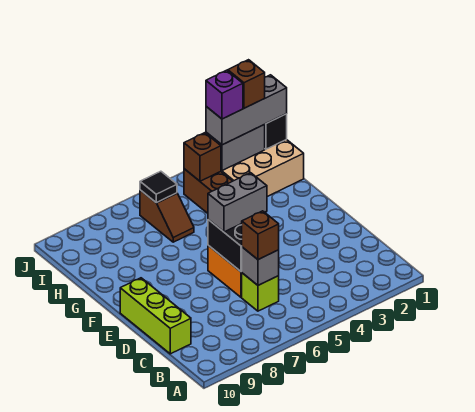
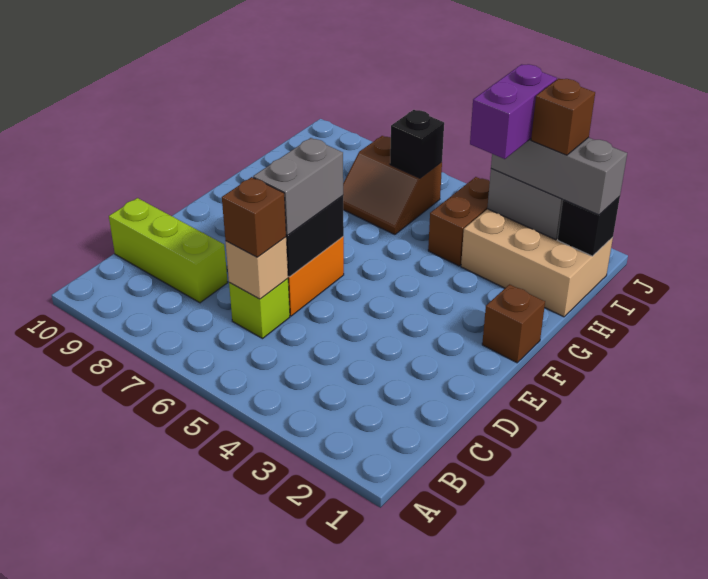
grey 1x1 brick [242,247,279,285] -> tan 1x1 brick [226,237,288,299]
lime 1x3 brick [120,278,191,354] -> lime 1x3 brick turned to [109,198,228,303]
grey 1x2 brick [208,173,267,232] -> grey 1x2 brick turned to [253,138,343,235]
brown 1x2 slope [140,190,194,242] -> brown 2x2 slope [343,136,442,235]
purple 1x1 brick [206,70,243,119] -> purple 1x2 brick [470,64,557,159]
brown 1x1 brick [184,133,221,181] -> brown 1x1 brick moved to [482,284,545,363]
black 1x1 tile [140,171,177,202] -> black 1x1 brick [390,110,444,178]

